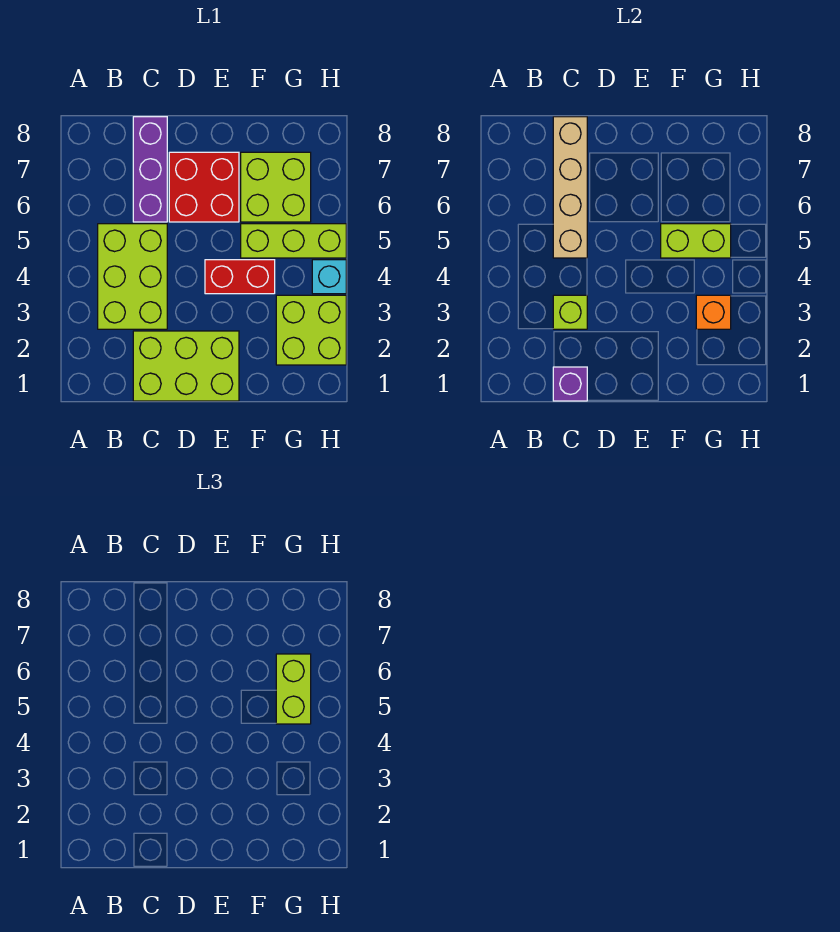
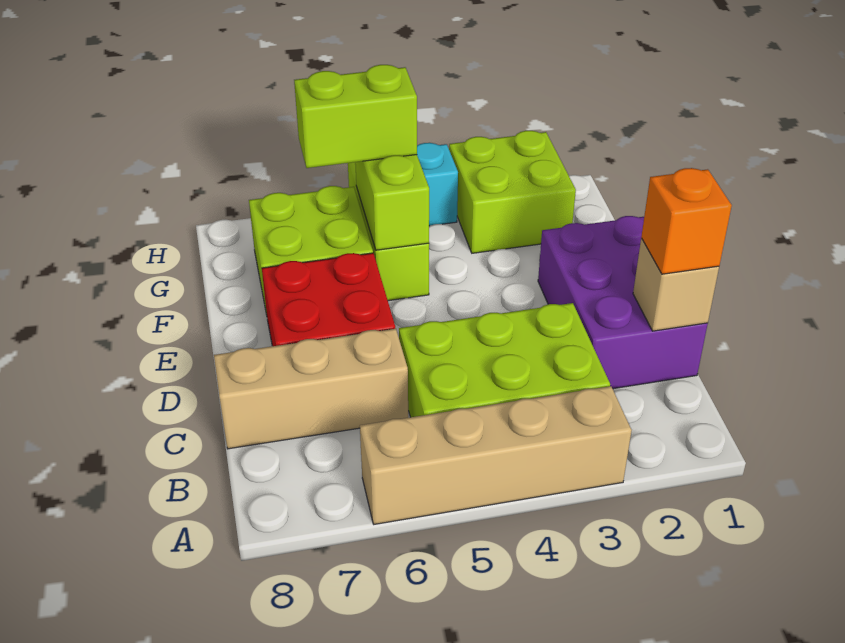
lime 2x3 brick [133,331,239,401] -> purple 2x3 brick [538,216,708,389]
purple 1x1 brick [553,367,587,401] -> tan 1x1 brick [633,238,719,331]
lime 1x1 brick [553,295,587,329] -> none
tan 1x4 brick [553,117,587,258] -> tan 1x4 brick moved to [360,386,632,524]
purple 1x3 brick [133,117,167,222] -> tan 1x3 brick [214,329,408,449]
red 1x2 brick [205,260,275,294] -> none
orange 1x1 brick [696,295,731,329] -> orange 1x1 brick moved to [641,168,732,274]

